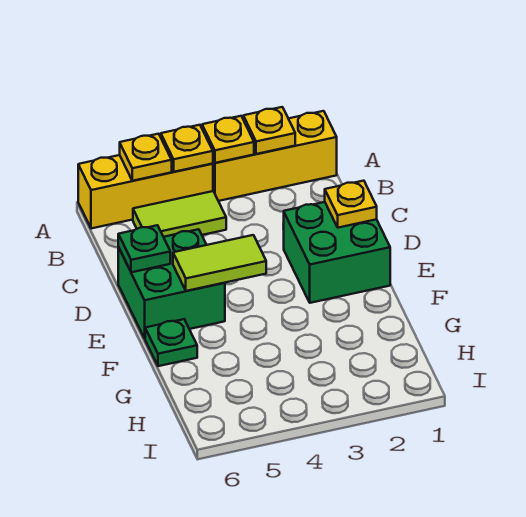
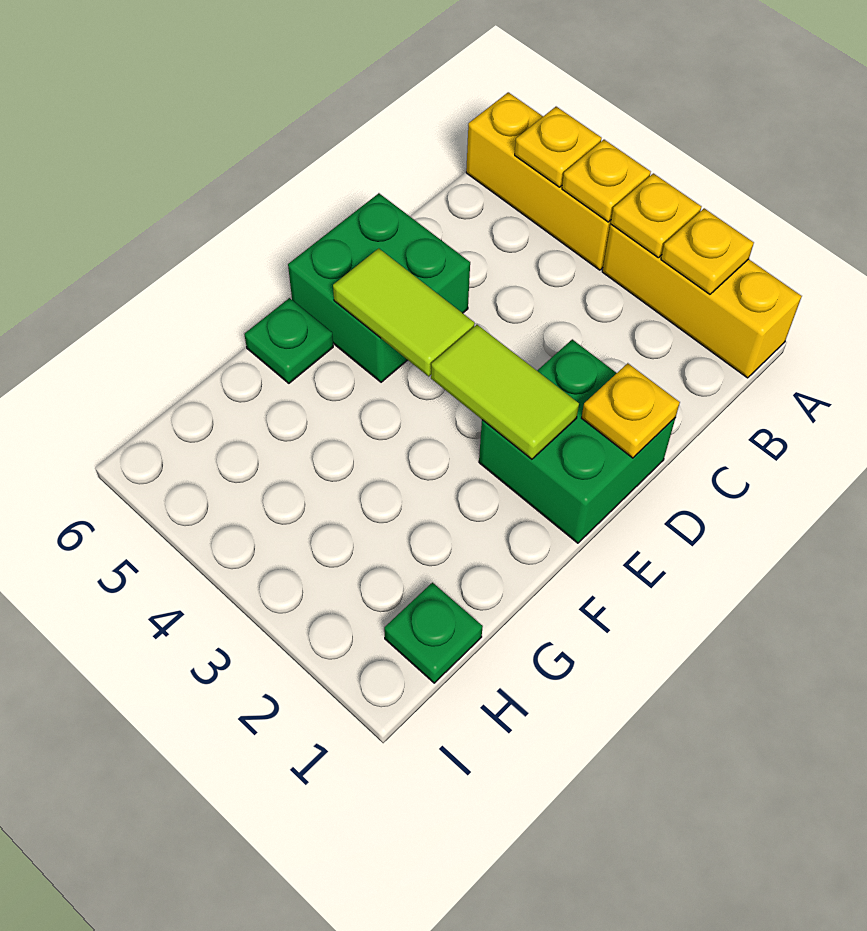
lime 1x2 tile [133,191,226,237] -> lime 1x2 tile moved to [431,325,579,459]
green 1x1 plate [118,225,170,272] -> green 1x1 plate moved to [384,583,483,683]

